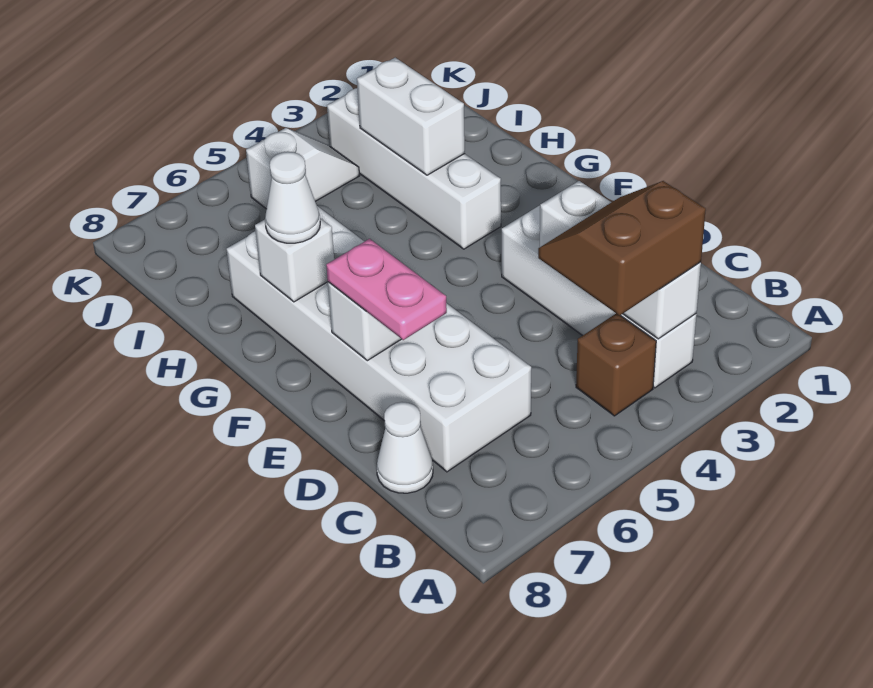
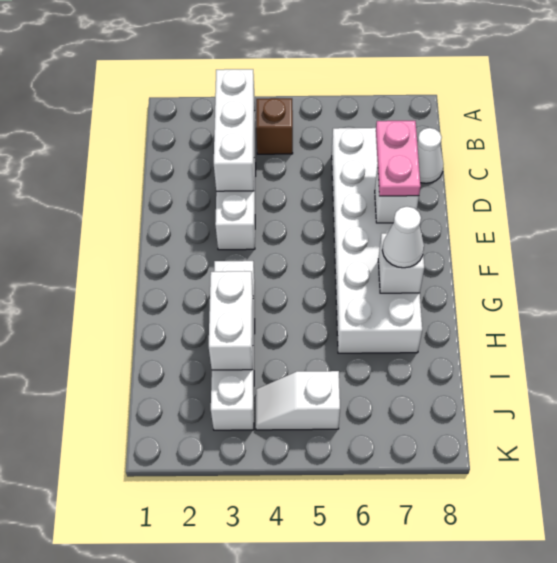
brown 2x2 slope [538,181,706,315] -> none

